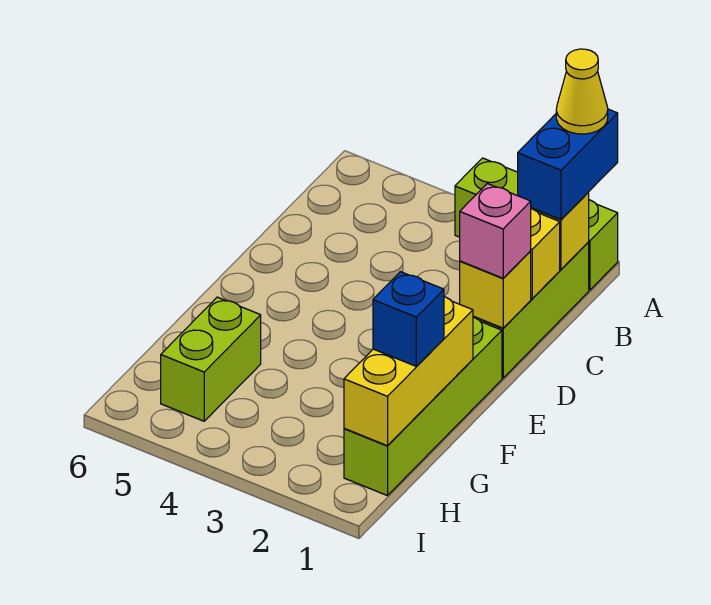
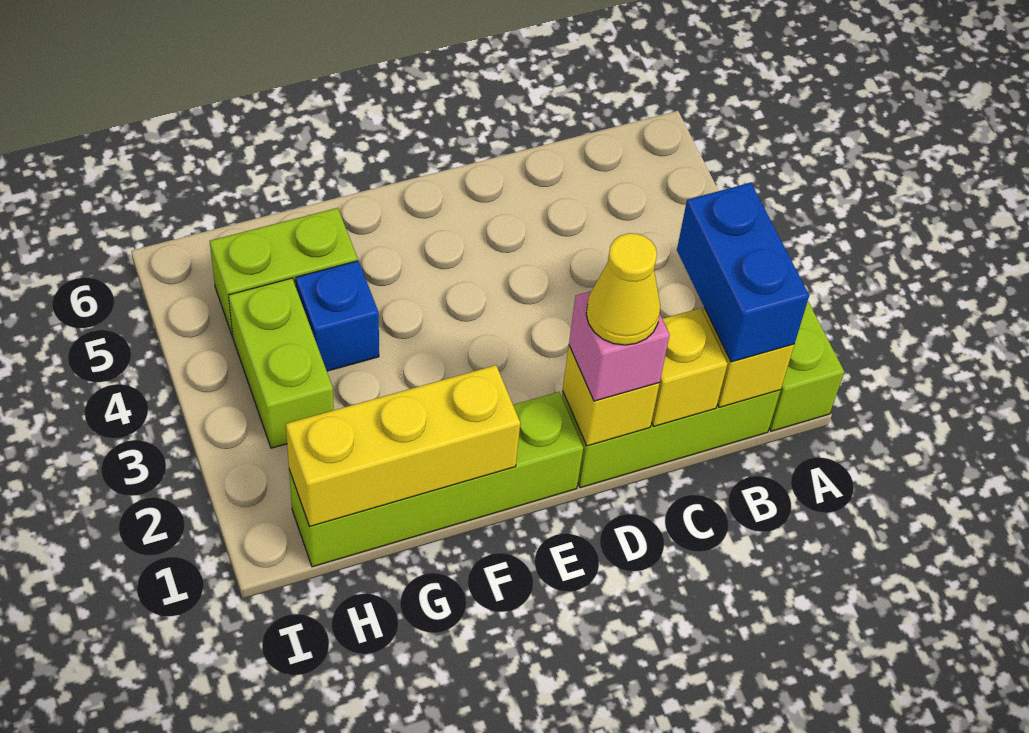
blue 1x2 brick [518,109,618,219] -> blue 1x2 brick turned to [677,183,809,362]
yellow 1x1 cone [556,49,608,134] -> yellow 1x1 cone moved to [586,233,660,345]
blue 1x1 brick [373,272,444,366] -> blue 1x1 brick moved to [296,261,379,371]
none -> lime 1x2 brick [229,278,334,448]

